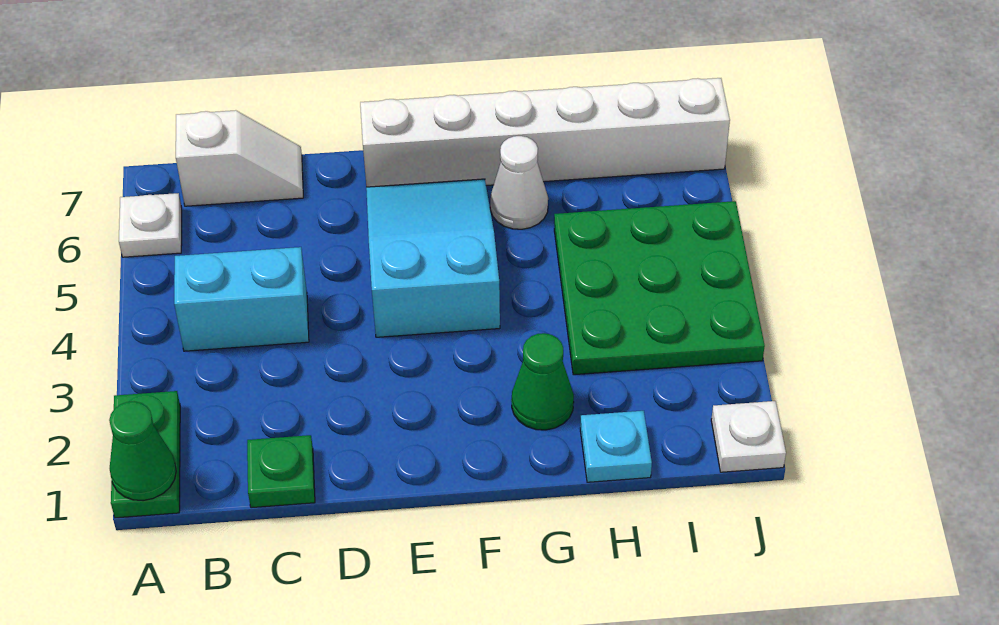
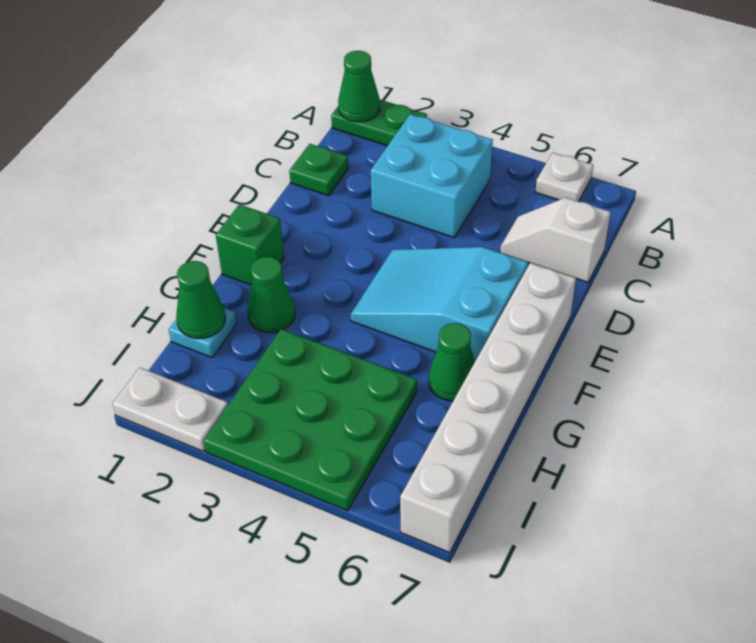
cyan 1x2 brick [174,247,309,351] -> cyan 2x2 brick [371,114,493,238]
white 1x2 slope [176,110,303,206] -> white 1x2 slope turned to [500,198,610,282]
cyan 2x3 slope [366,179,500,337] -> cyan 2x3 slope turned to [350,247,528,361]
none -> green 1x1 brick [216,204,284,285]
white 1x1 cone [490,136,548,229] -> green 1x1 cone [429,323,475,401]
none -> green 1x1 cone [176,261,226,339]
white 1x1 plate [711,401,786,472] -> white 1x2 plate [112,368,228,452]

